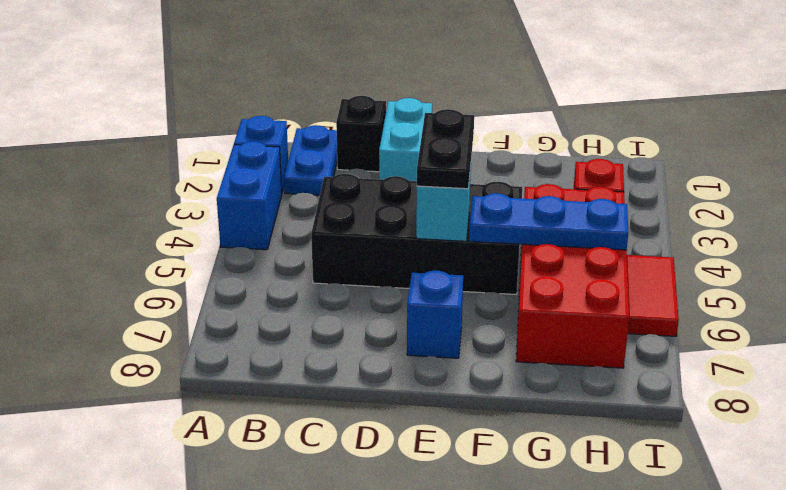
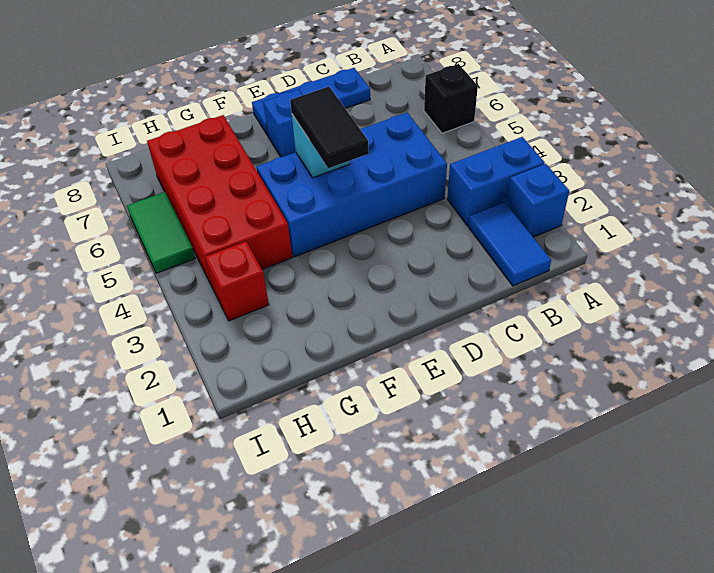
blue 1x2 brick [217,142,282,250] -> blue 1x2 brick turned to [447,137,545,226]
blue 1x2 plate [284,125,337,195] -> blue 1x2 tile [468,202,551,286]
black 1x1 brick [336,96,386,172] -> black 1x1 brick moved to [424,64,478,133]
black 2x4 brick [311,174,522,294] -> blue 2x4 brick [256,113,447,257]
cyan 1x2 brick [379,98,432,181] -> none
black 1x2 plate [417,109,474,189] -> black 1x2 tile [290,87,369,168]
blue 1x3 plate [469,193,628,250] -> blue 1x3 plate moved to [252,68,370,136]
red 1x2 tile [627,255,679,336] -> green 1x2 tile [127,192,195,273]

